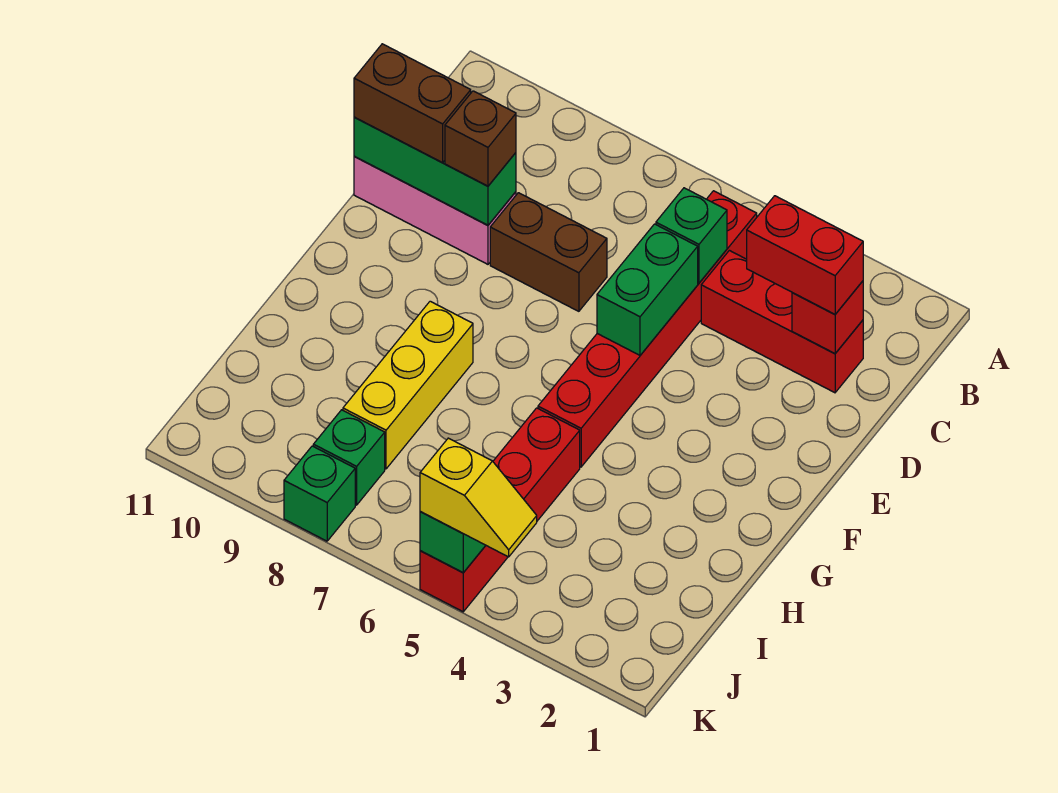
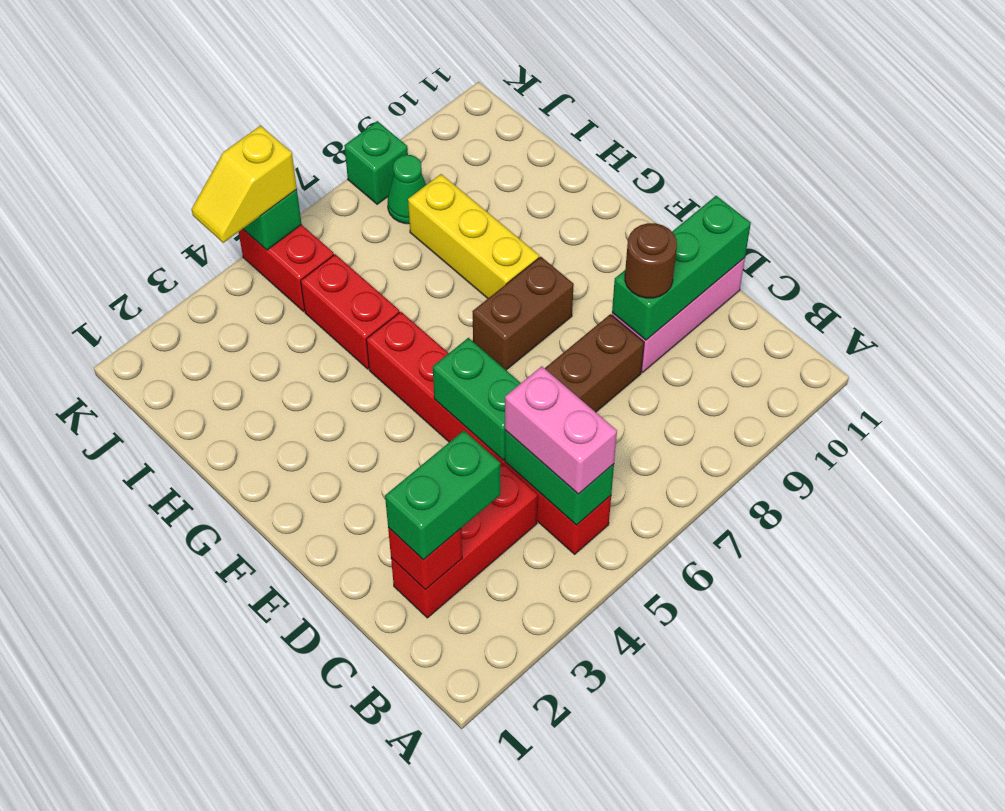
none -> pink 1x2 brick [505,366,617,494]
red 1x2 brick [747,196,863,314] -> green 1x2 brick [385,431,500,560]
green 1x1 brick [656,188,727,283] -> green 1x2 brick [505,430,614,525]
brown 1x1 brick [445,91,516,186] -> brown 1x1 round brick [625,223,677,298]
brown 1x2 brick [354,44,471,163] -> brown 1x2 brick moved to [472,257,574,370]
green 1x1 brick [313,410,385,505] -> green 1x1 cone [388,155,426,224]

